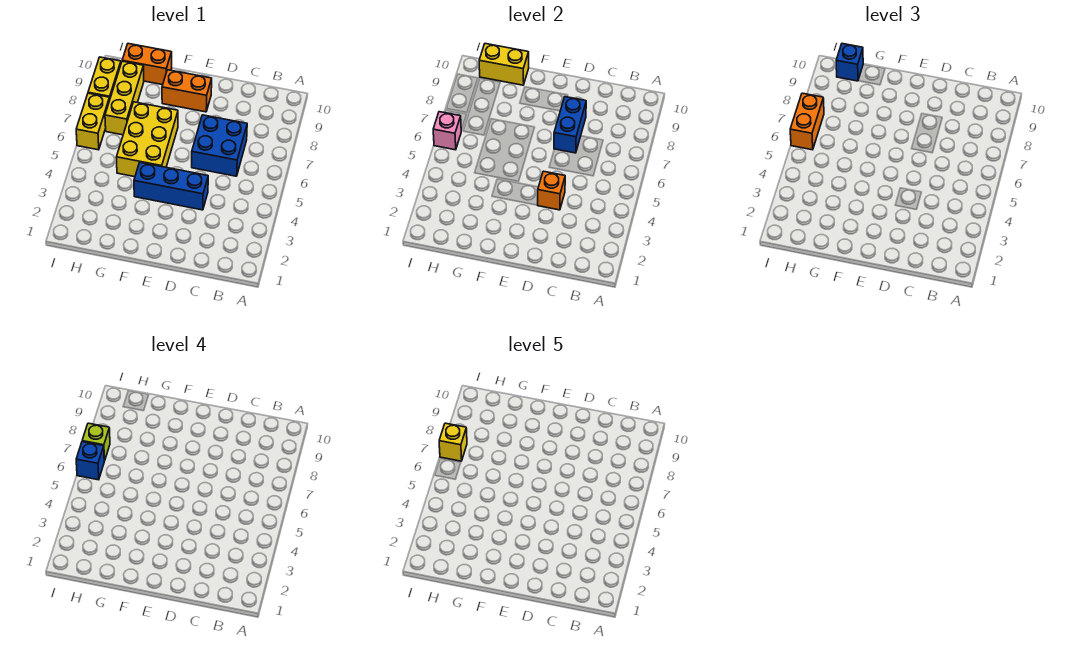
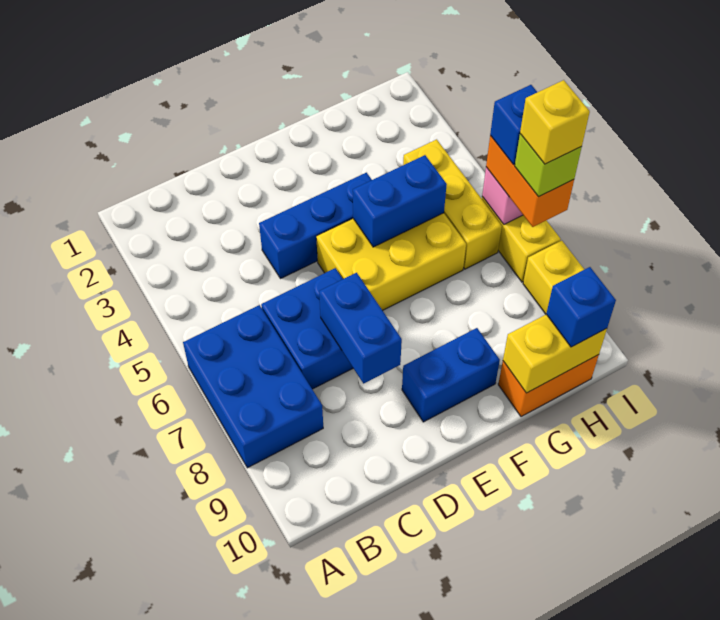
none -> blue 2x3 brick [183,305,323,468]
orange 1x1 brick [538,171,565,210] -> none
orange 1x2 brick [162,70,212,112] -> blue 1x2 brick [402,328,500,422]
yellow 2x3 brick [116,102,178,177] -> yellow 2x3 brick turned to [316,213,466,310]
none -> blue 1x2 brick [353,155,447,247]
yellow 1x3 brick [105,61,144,135] -> yellow 1x3 brick moved to [403,139,502,269]

